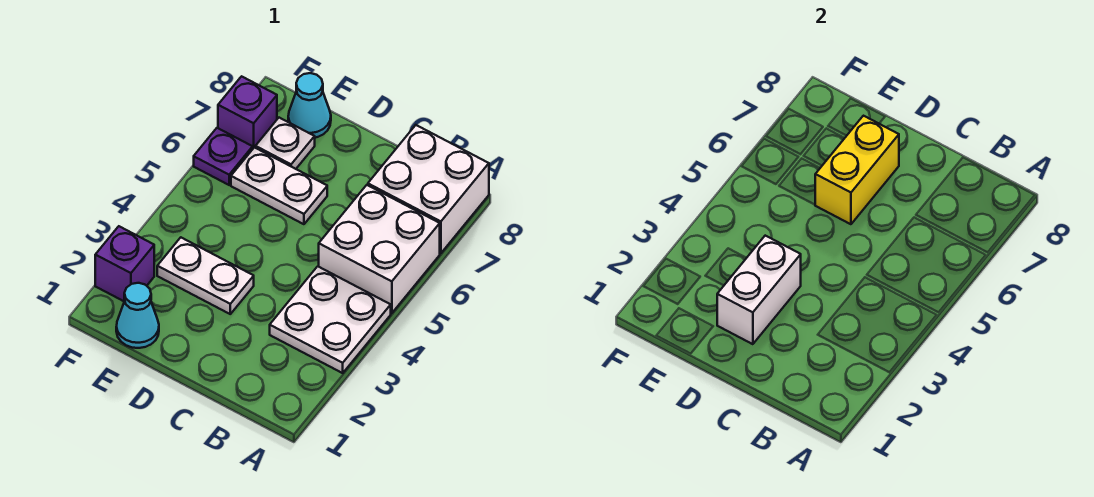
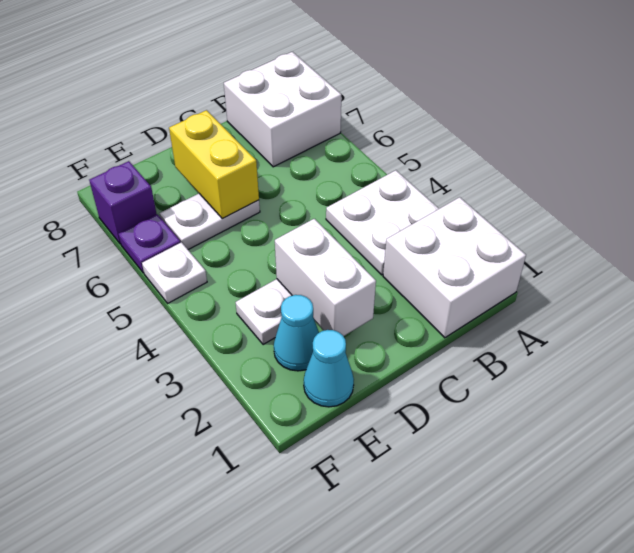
white 2x2 brick [319,185,440,313] -> white 2x2 brick moved to [383,197,526,338]
white 1x1 plate [256,118,315,169] -> white 1x1 plate moved to [142,242,207,303]
cyan 1x1 cone [288,73,331,138] -> cyan 1x1 cone moved to [274,295,319,371]
purple 1x1 brick [95,226,154,301] -> none

